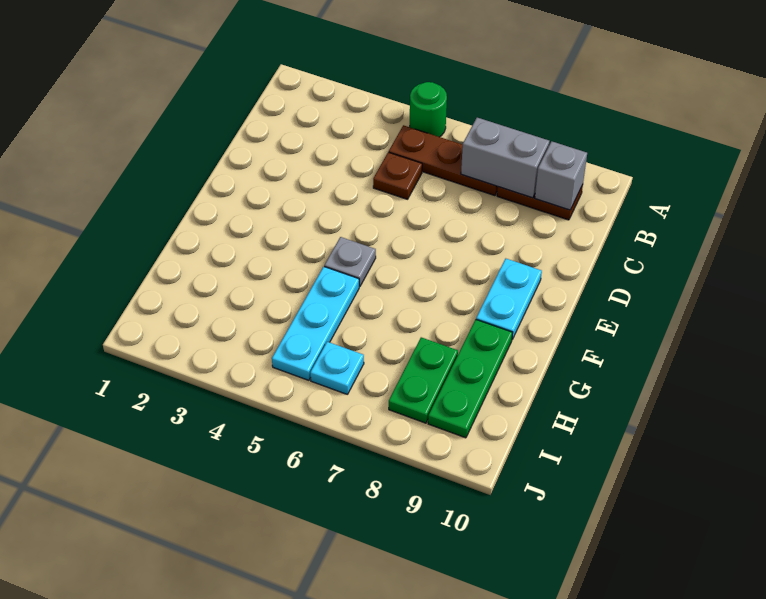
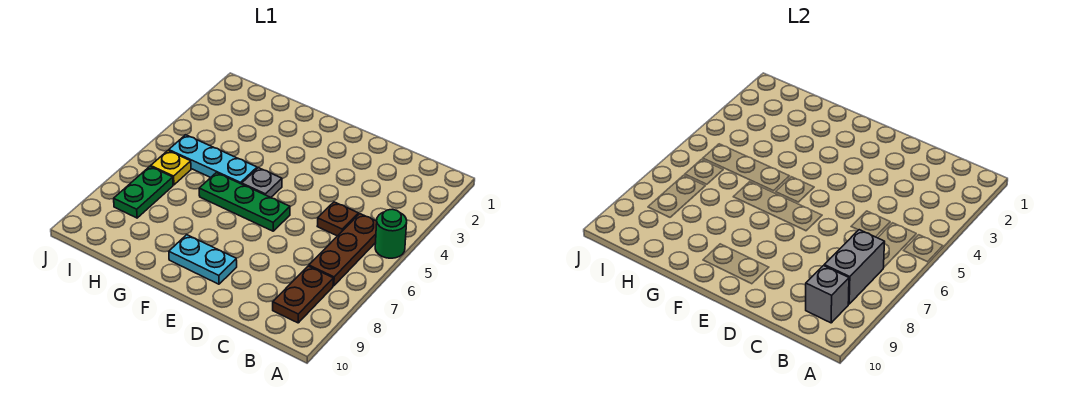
green 1x3 plate [428,320,513,438] -> green 1x3 plate moved to [199,173,290,231]
green 1x2 plate [389,337,458,423] -> green 1x2 plate turned to [114,166,173,218]
cyan 1x1 plate [310,342,364,395] -> yellow 1x1 plate [151,150,191,185]

